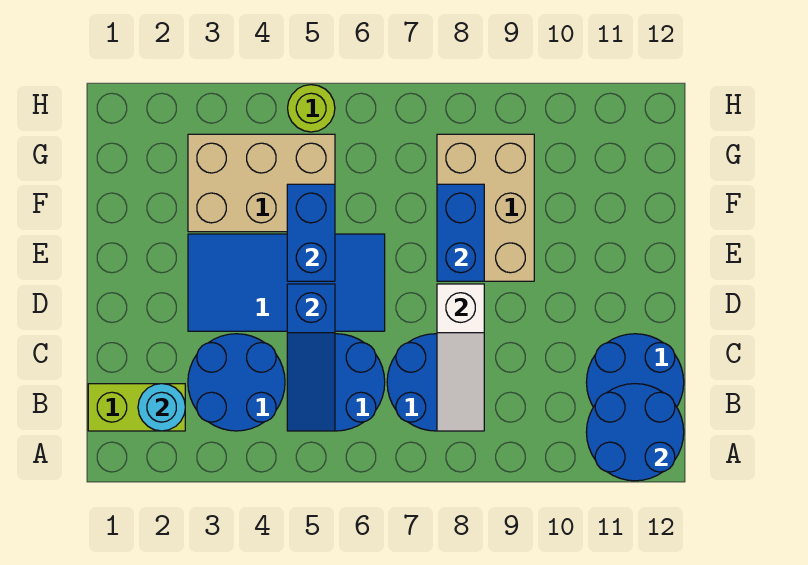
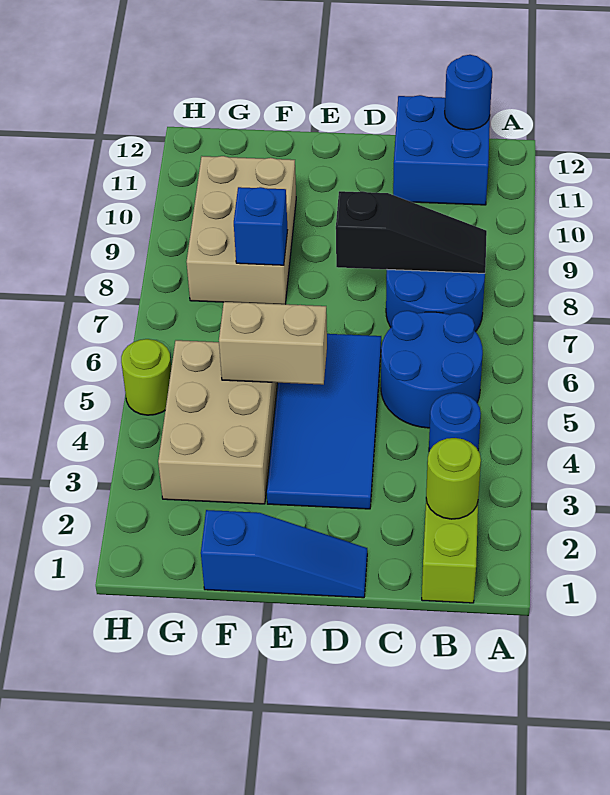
blue 2x2 round brick [586,384,684,481] -> blue 1x1 round brick [445,55,492,130]
cyan 1x1 round brick [138,384,185,431] -> lime 1x1 round brick [426,438,481,519]
blue 2x2 round brick [188,334,285,431] -> blue 1x1 round brick [429,393,481,451]
blue 1x3 slope [287,284,335,431] -> blue 1x3 slope moved to [201,510,367,598]
white 1x3 slope [437,284,484,431] -> black 1x3 slope [336,191,487,273]
blue 2x2 round brick [586,334,684,407] -> blue 2x2 brick [393,95,490,205]
blue 1x2 brick [287,184,335,281] -> tan 1x2 brick [219,302,327,385]
tan 2x3 brick [437,134,534,281] -> tan 2x3 brick turned to [187,156,296,304]
blue 1x2 brick [437,184,484,281] -> blue 1x1 brick [234,187,288,265]

